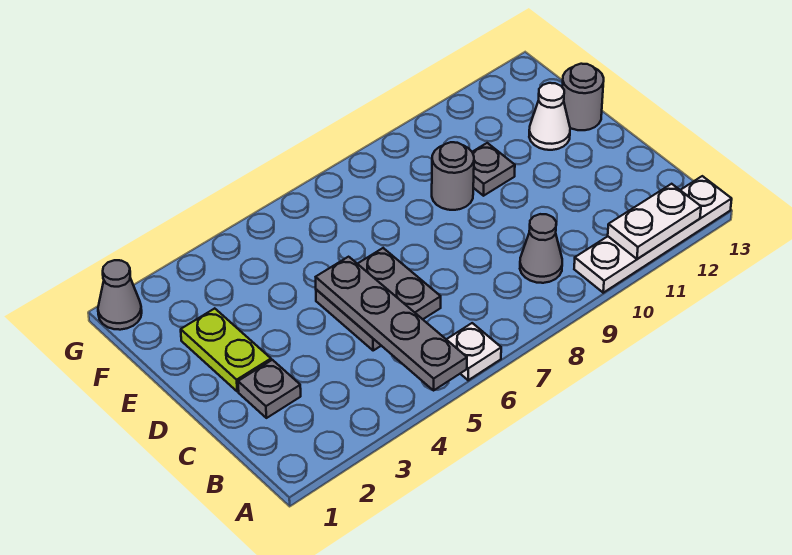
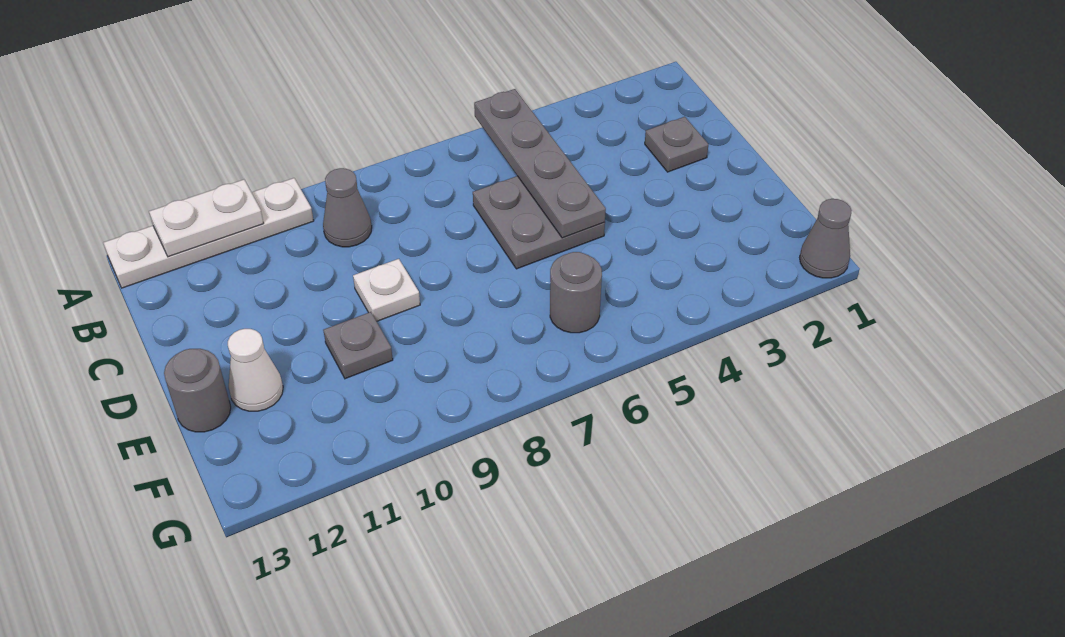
white 1x1 plate [446,323,501,380] -> white 1x1 plate moved to [353,259,420,321]
lime 1x2 plate [181,308,271,391] -> none
grey 1x1 round brick [432,142,474,210] -> grey 1x1 round brick moved to [550,252,602,333]

